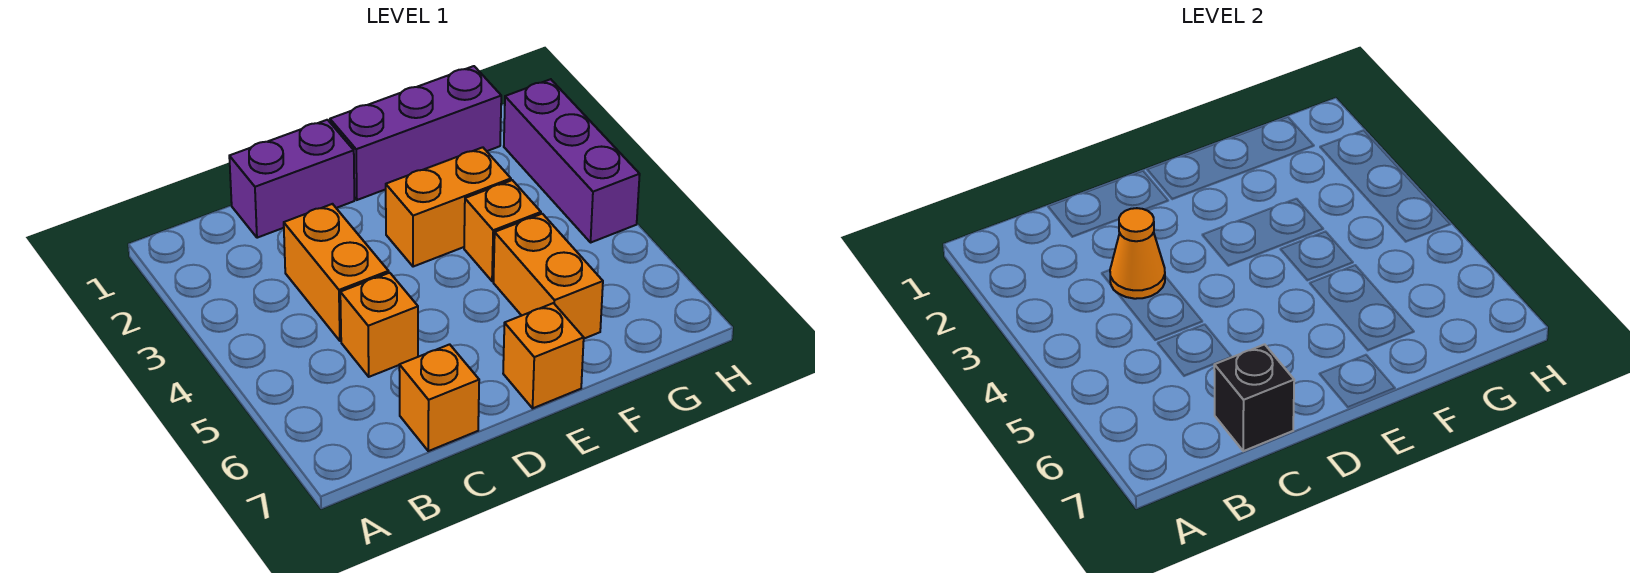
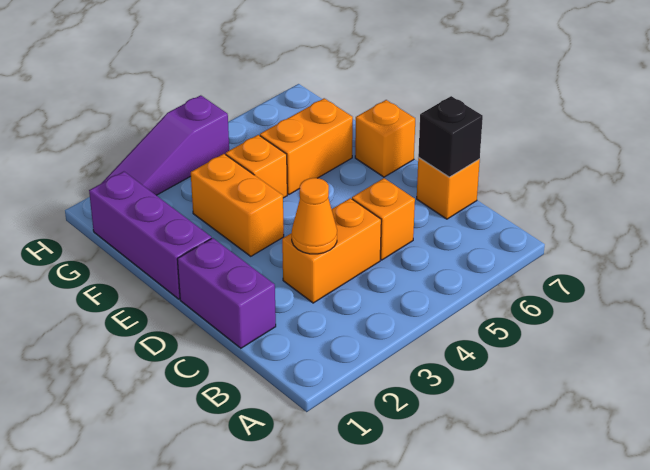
purple 1x3 brick [504,79,640,242] -> purple 1x3 slope [102,95,229,195]

